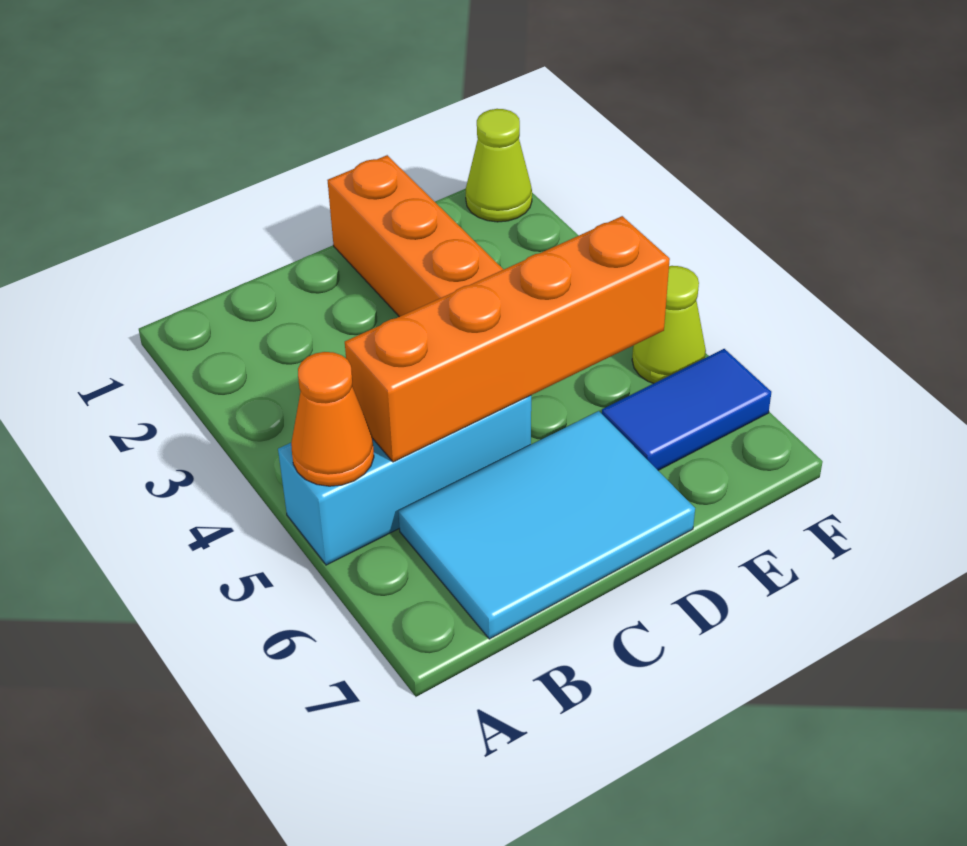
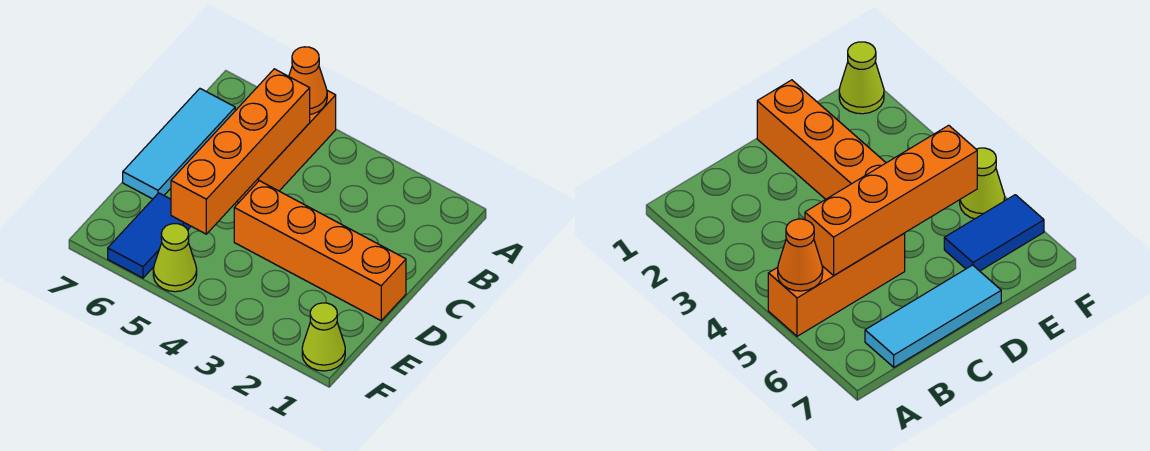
cyan 1x3 brick [278,395,531,565] -> orange 1x3 brick [237,90,336,203]
cyan 2x3 tile [398,411,695,639] -> cyan 1x3 tile [123,89,235,199]

